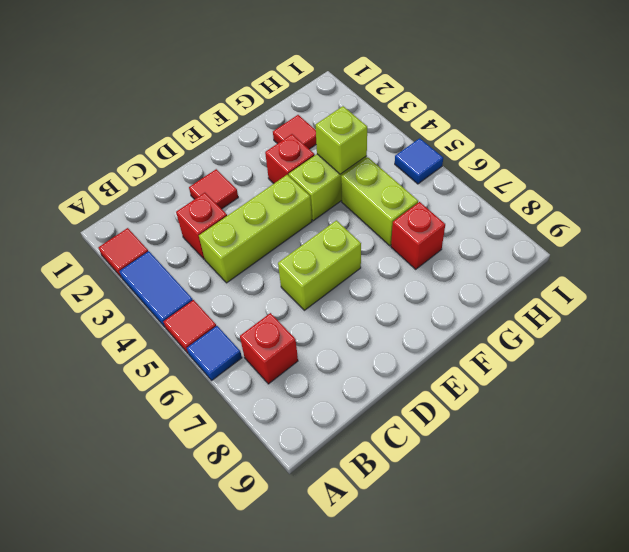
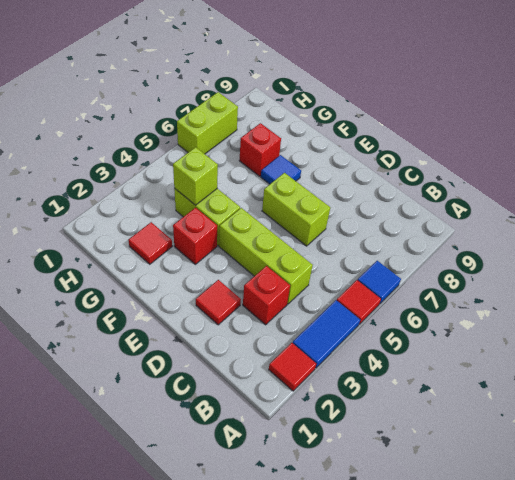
red 1x1 brick [240,313,298,384] -> none
lime 1x2 brick [341,157,418,246] -> lime 1x2 brick moved to [177,92,238,154]
blue 1x1 tile [395,138,443,184] -> blue 1x1 tile moved to [261,155,301,184]

